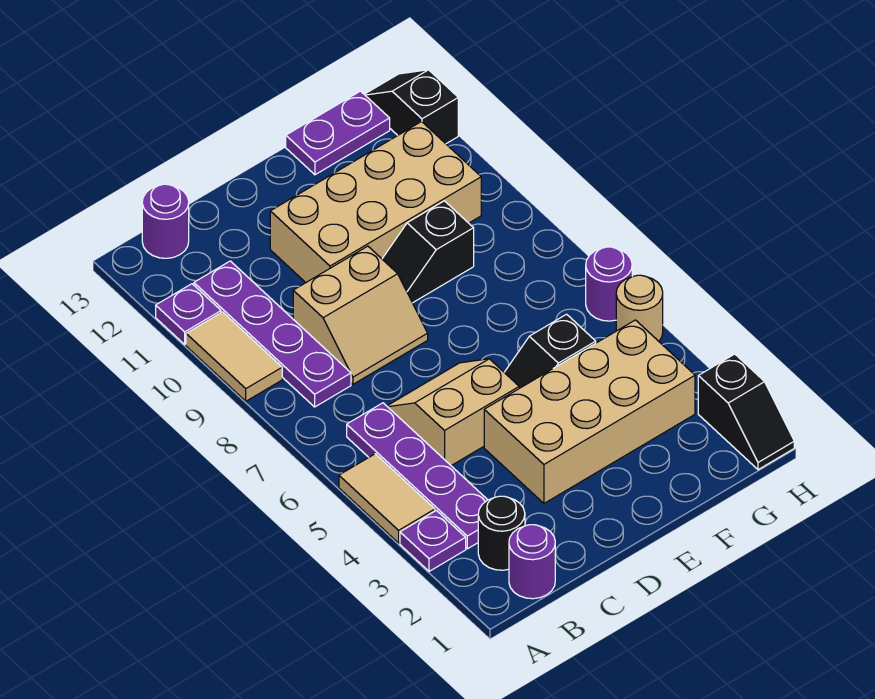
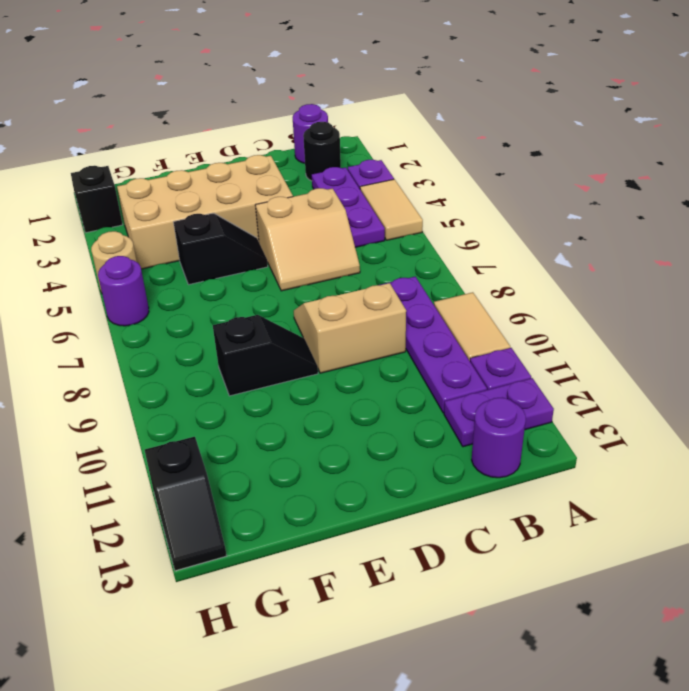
purple 1x4 plate [347,403,487,549] -> purple 1x3 plate [312,167,385,247]
tan 2x4 brick [270,122,481,283] -> none
purple 1x2 plate [286,91,390,175] -> purple 1x2 plate moved to [444,378,554,447]

